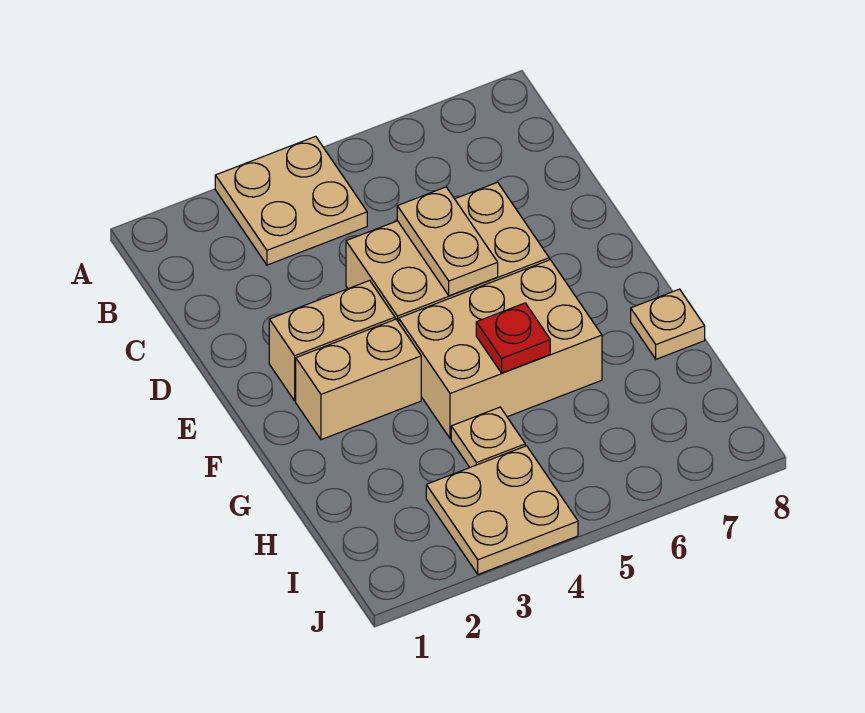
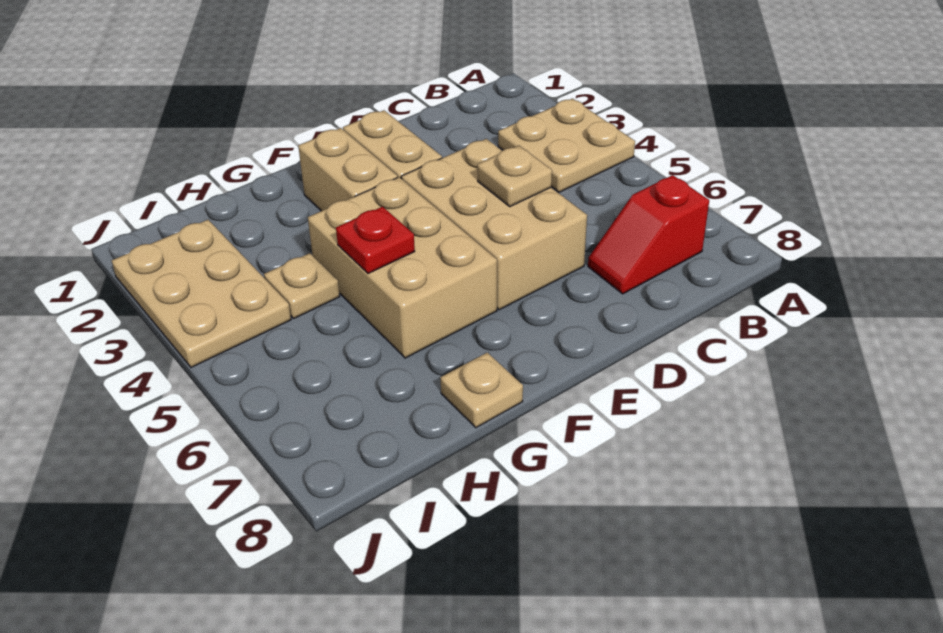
none -> red 1x2 slope [588,175,709,294]
tan 1x2 plate [397,187,498,296] -> tan 1x1 plate [477,146,552,207]
tan 2x2 plate [426,446,578,574] -> tan 2x3 plate [112,220,291,367]

